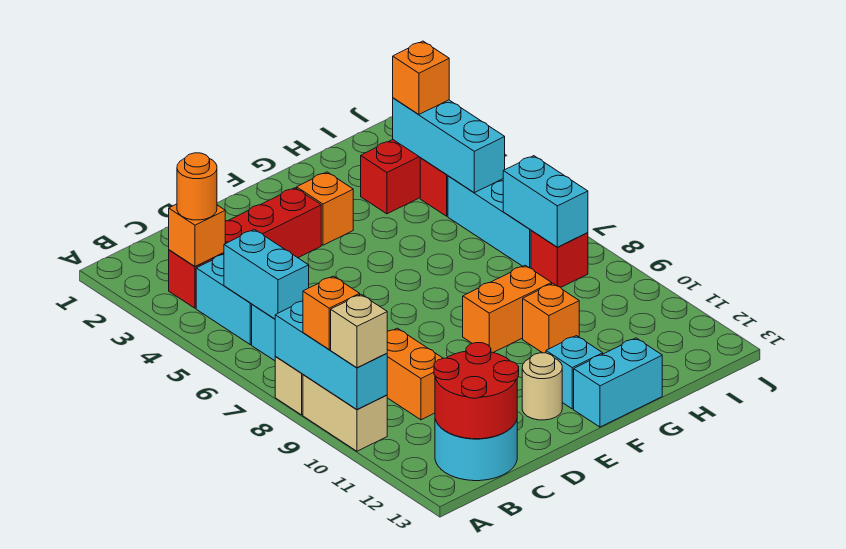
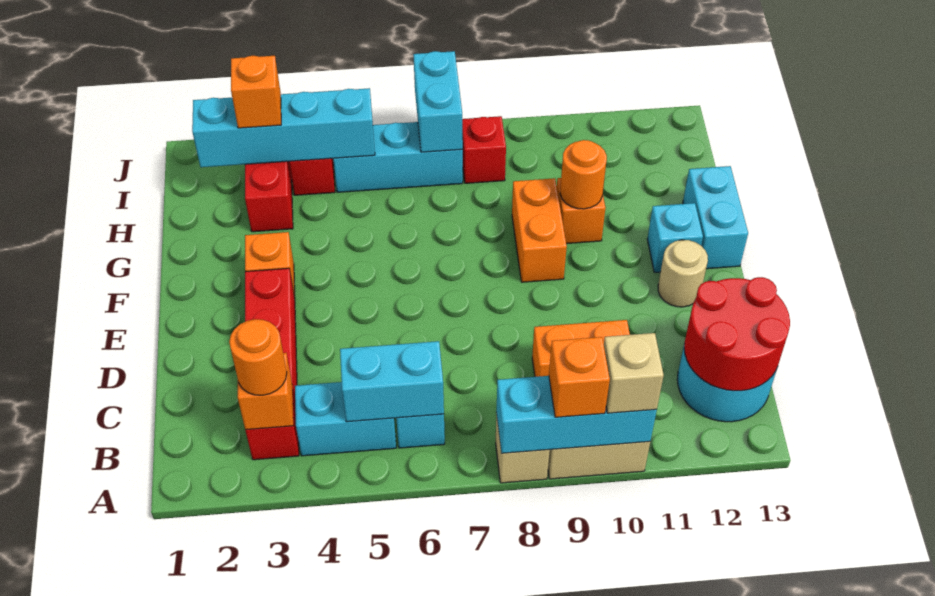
none -> orange 1x1 round brick [560,140,607,209]
cyan 1x3 brick [393,98,505,193] -> cyan 1x4 brick [192,88,375,167]
cyan 1x2 brick [503,156,588,247] -> cyan 1x2 brick turned to [413,51,463,152]

